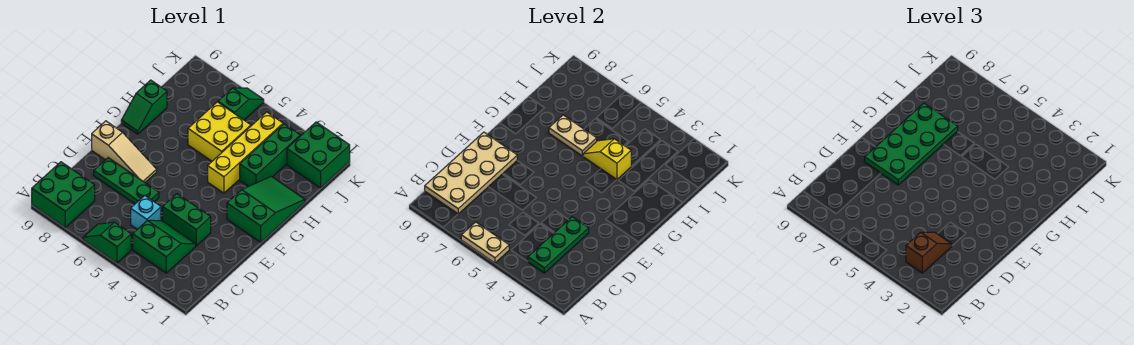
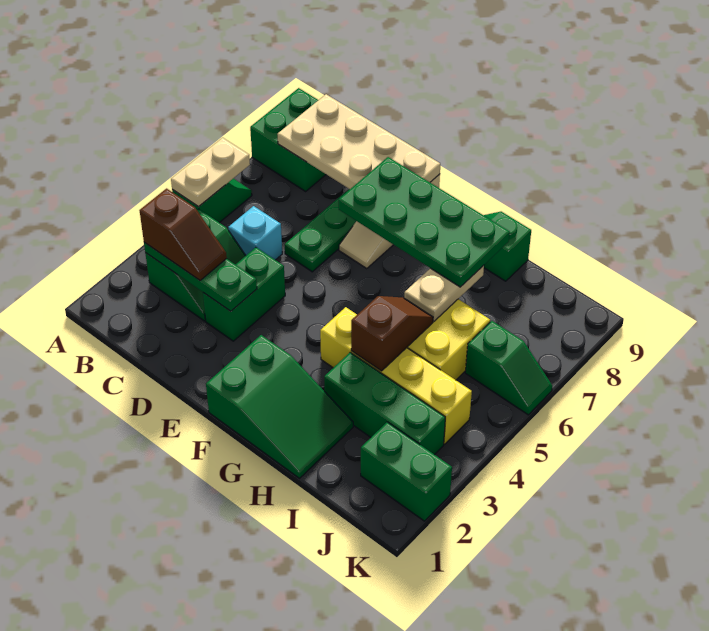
yellow 1x2 slope [583,139,631,180] -> brown 1x2 slope [351,296,433,371]
green 2x2 brick [287,122,350,188] -> green 1x2 brick [361,422,452,521]

